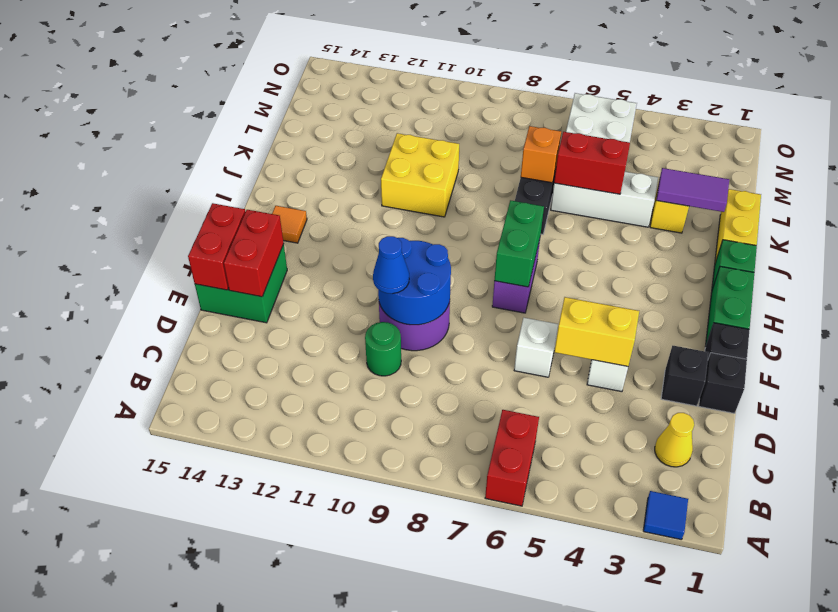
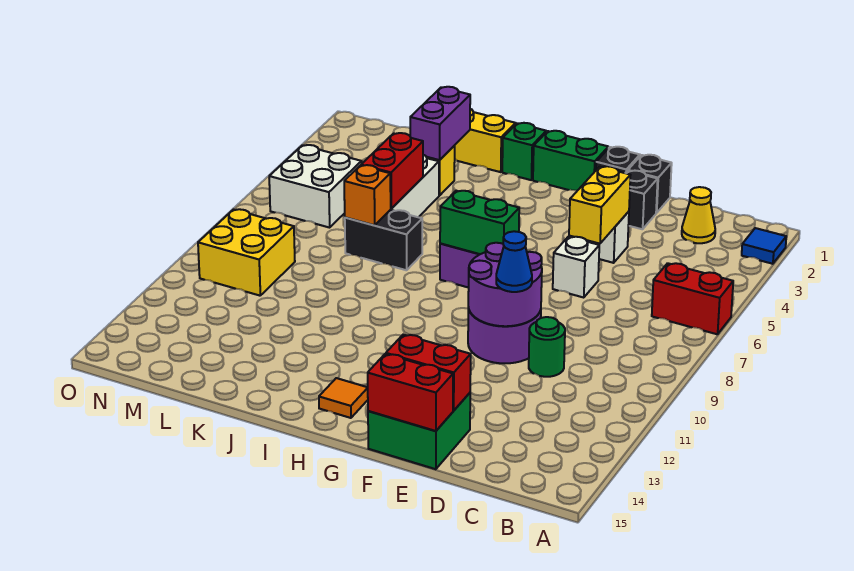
blue 2x2 round brick [378,238,451,325] -> purple 2x2 round brick [468,243,542,326]
yellow 2x2 brick [381,133,459,217] -> yellow 2x2 brick moved to [198,209,295,296]
purple 1x2 tile [656,168,729,212] -> purple 1x2 brick [410,87,470,160]

